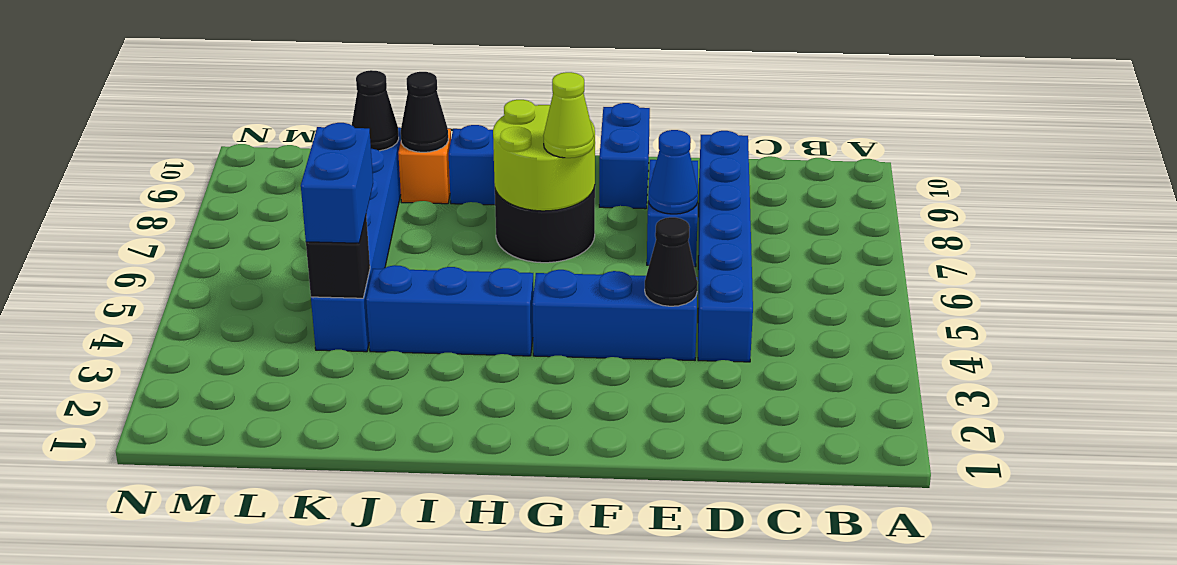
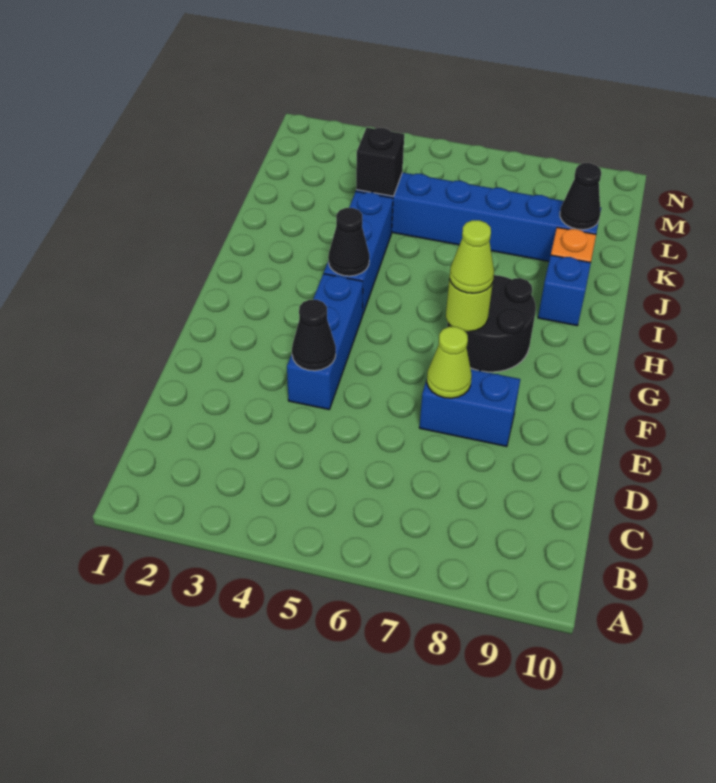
blue 1x6 brick [698,131,753,362] -> none
blue 1x1 cone [648,130,698,214] -> lime 1x1 cone [427,327,472,398]
blue 1x2 brick [599,103,650,209] -> none
lime 2x2 round brick [493,100,595,211] -> lime 1x1 round brick [446,277,493,331]
black 1x1 cone [401,72,448,152] -> black 1x1 cone moved to [328,208,369,276]
blue 1x2 brick [301,123,373,243] -> none

